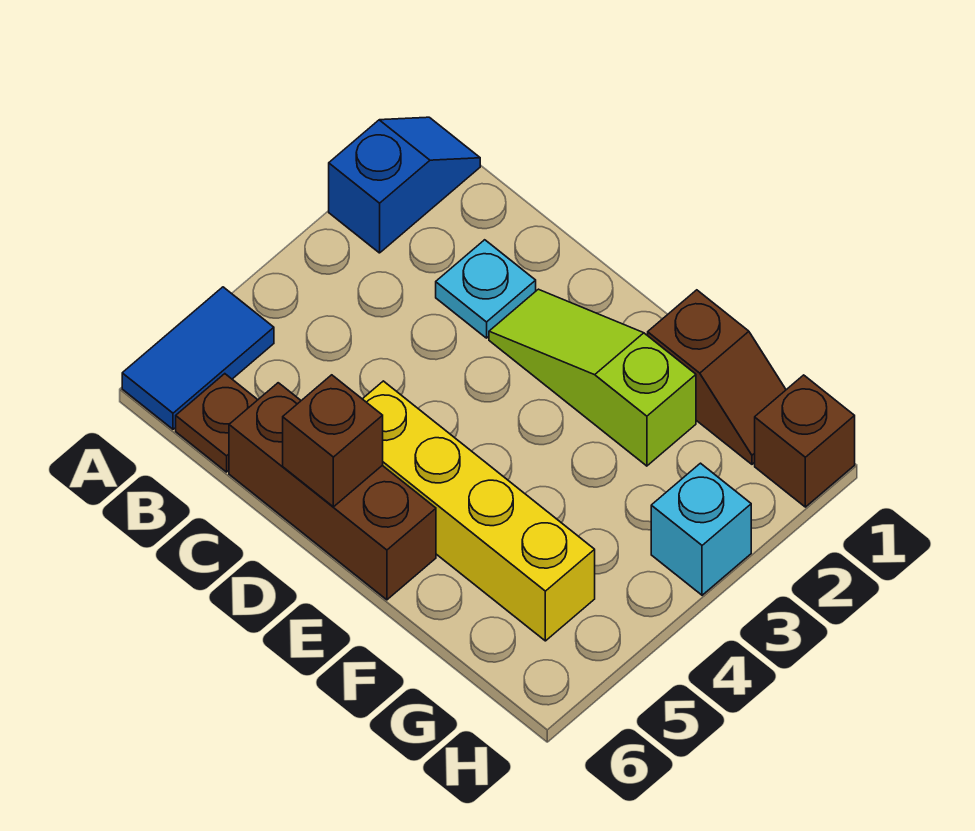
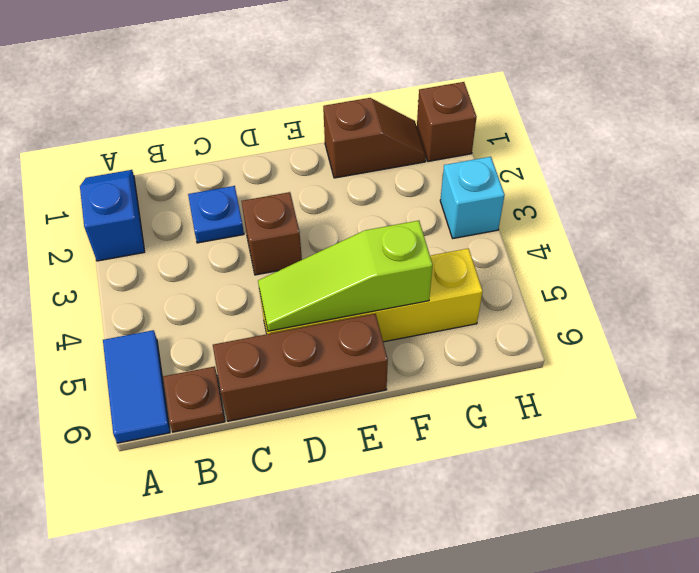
cyan 1x1 plate [436,240,536,338] -> blue 1x1 plate [188,186,244,243]
lime 1x3 slope [489,289,696,466] -> lime 1x3 slope moved to [258,221,433,331]
brown 1x1 brick [283,375,383,507] -> brown 1x1 brick moved to [242,192,302,275]

